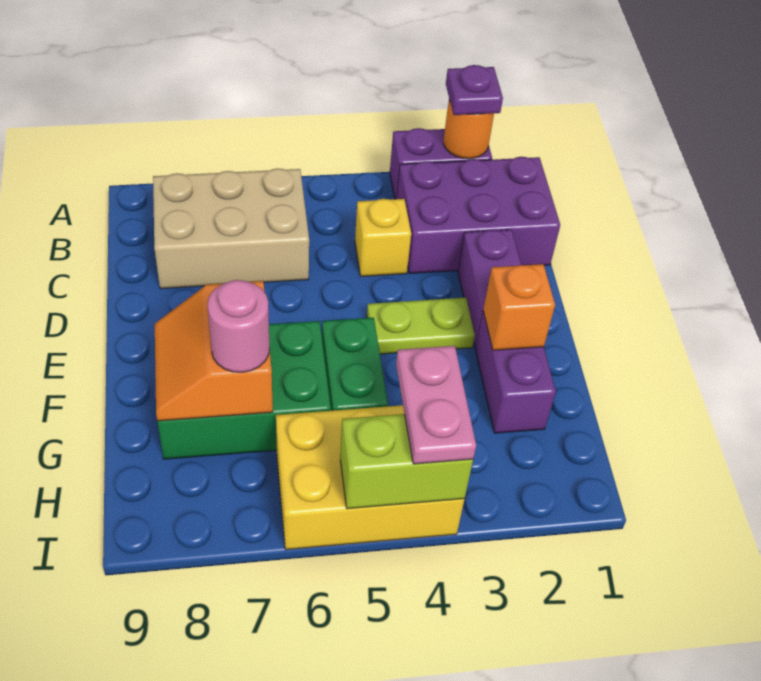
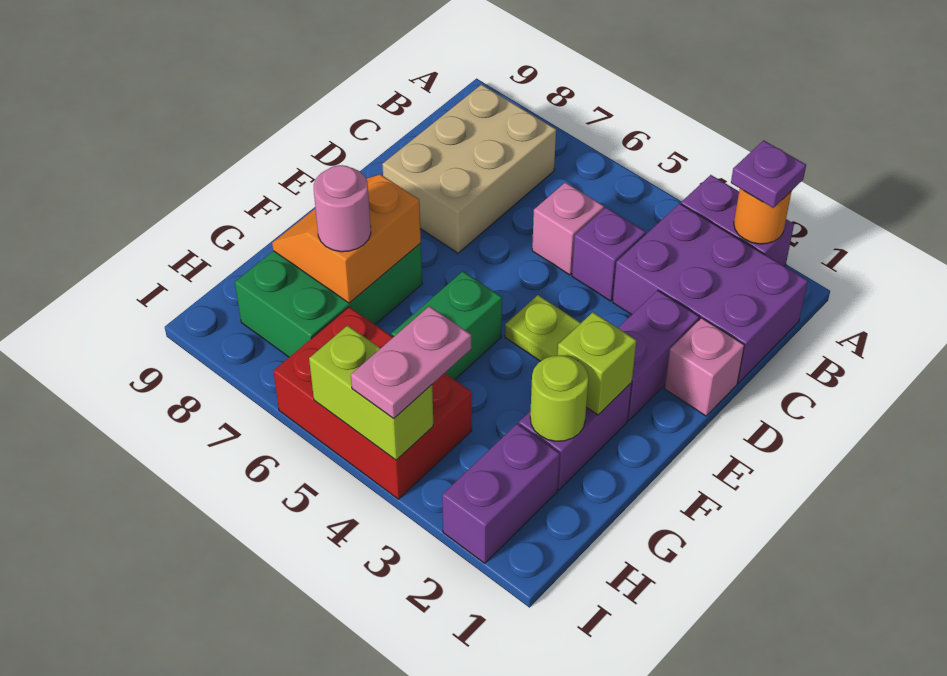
tan 2x3 brick [153,169,309,289] -> tan 2x3 brick turned to [382,84,556,253]
yellow 1x1 brick [355,199,411,276] -> purple 1x1 brick [572,207,646,301]
none -> pink 1x1 brick [532,182,604,275]
none -> pink 1x1 brick [664,318,744,416]
orange 1x1 brick [483,264,555,350] -> lime 1x1 brick [558,312,636,415]
green 2x3 brick [157,321,331,459] -> green 2x3 brick turned to [235,243,422,357]
none -> lime 1x1 round brick [530,355,589,441]
none -> purple 1x2 brick [442,424,560,563]
yellow 2x3 brick [276,405,464,550] -> red 2x3 brick [273,307,472,499]

